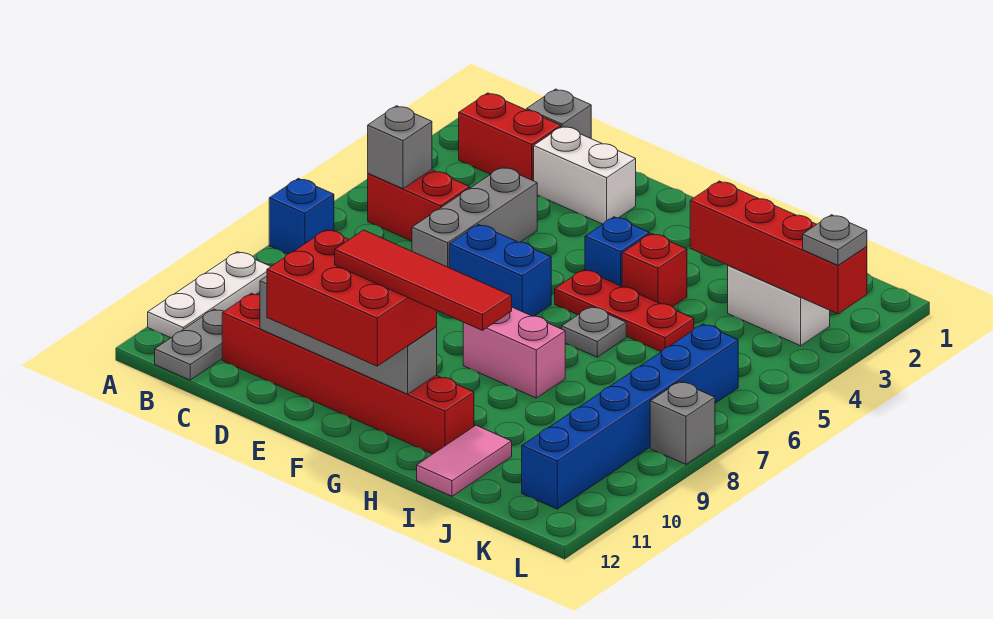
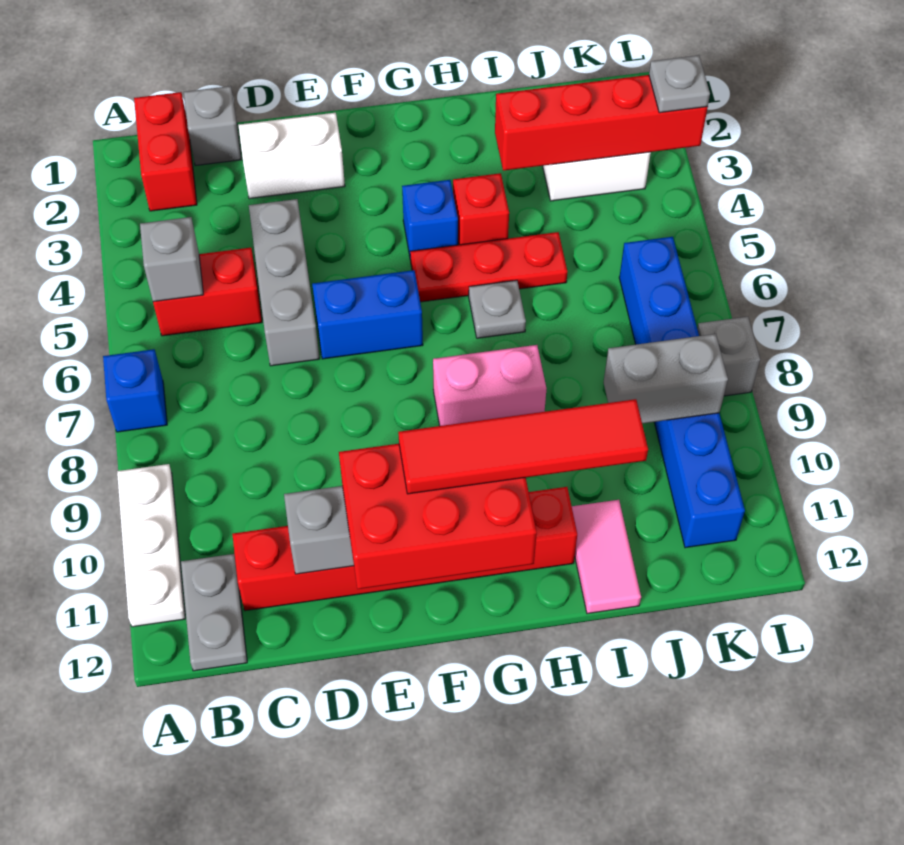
red 1x2 brick [459,93,561,181] -> red 1x2 brick turned to [134,92,197,211]
none -> grey 1x2 brick [604,334,728,424]

